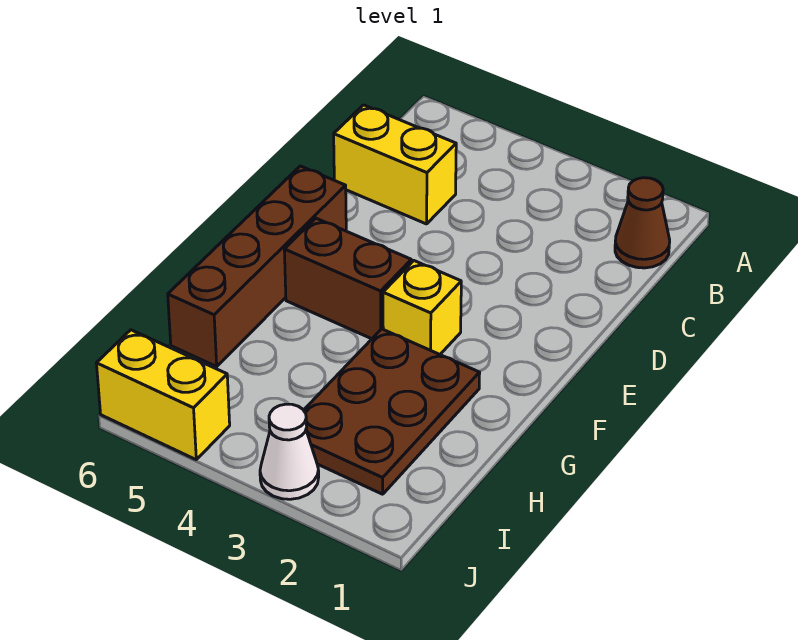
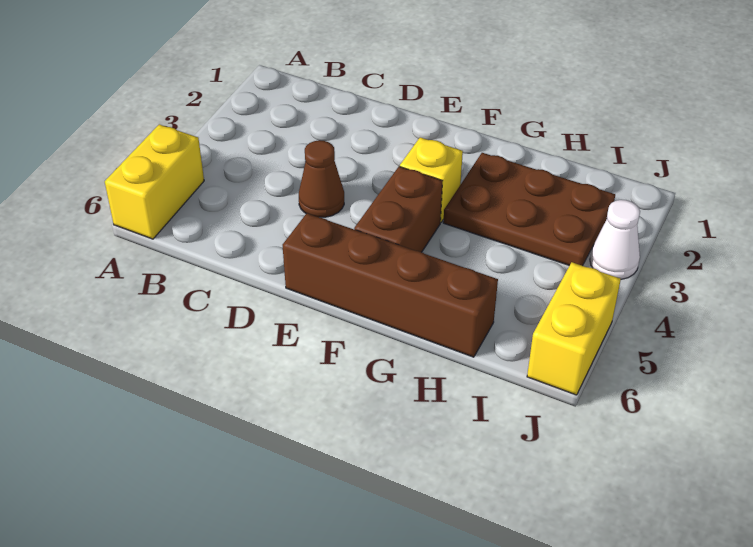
brown 1x1 cone [615,178,670,268] -> brown 1x1 cone moved to [299,140,344,217]
yellow 1x2 brick [334,105,456,224] -> yellow 1x2 brick moved to [105,124,204,239]

